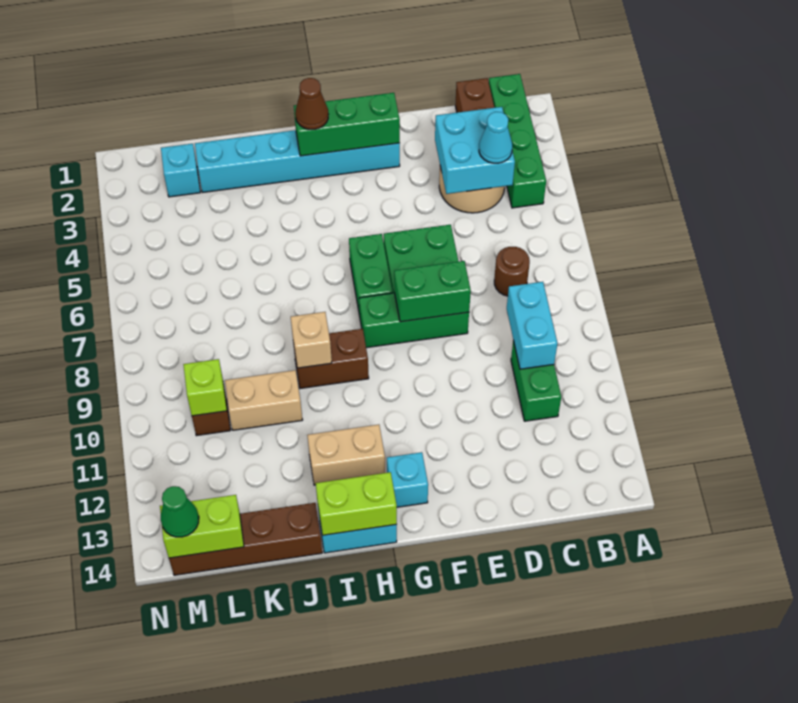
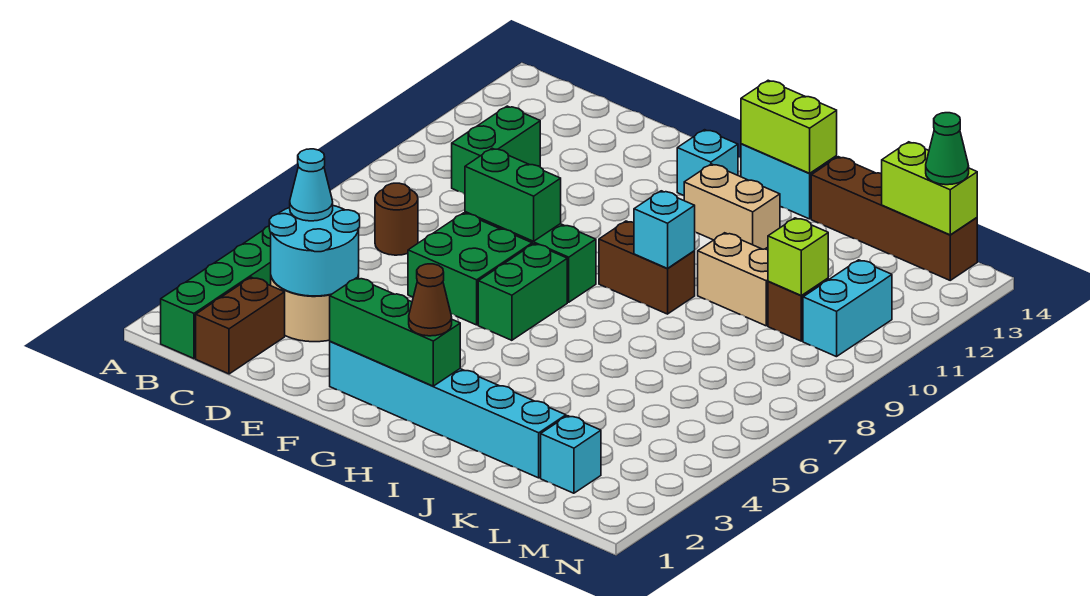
cyan 2x2 brick [435,107,515,194] -> cyan 2x2 round brick [269,206,360,296]
cyan 1x2 brick [507,282,557,369] -> cyan 1x2 brick moved to [803,260,892,357]
tan 1x1 brick [291,312,332,368] -> cyan 1x1 brick [634,191,695,268]

